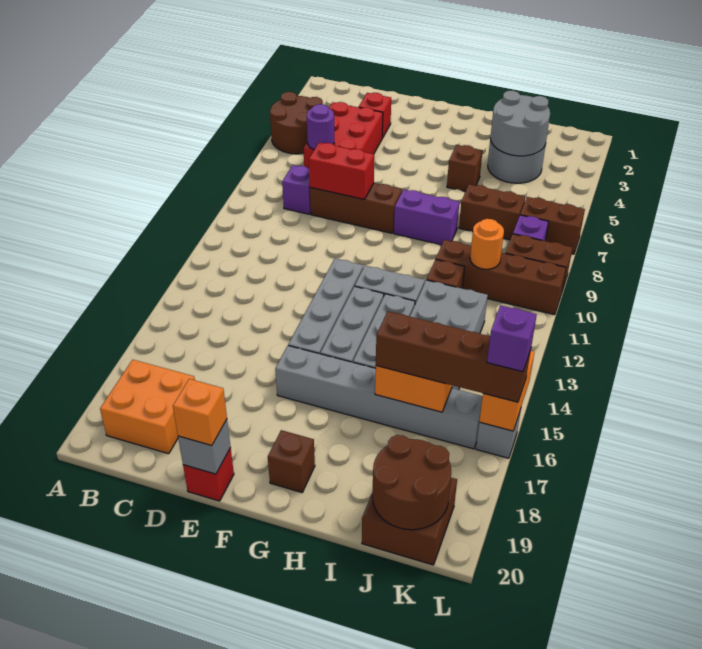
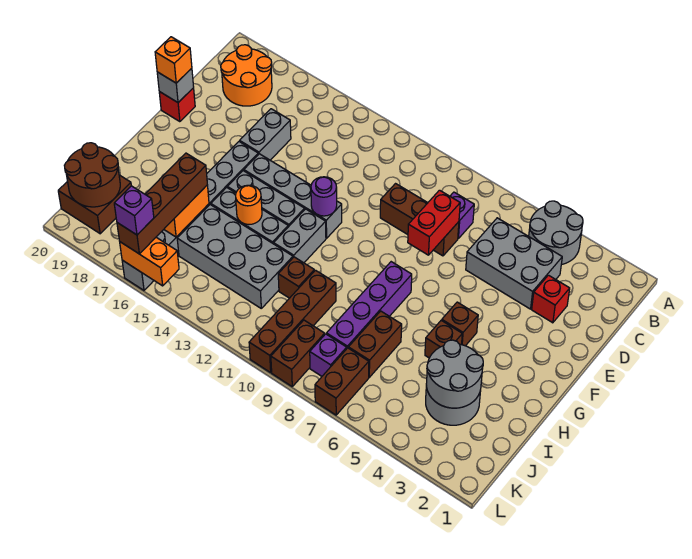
brown 2x2 round brick [270,92,323,154] -> grey 2x2 round brick [529,201,583,265]
orange 2x2 brick [100,360,195,454] -> orange 2x2 round brick [221,45,272,106]
red 2x3 brick [304,102,383,169] -> grey 2x3 brick [466,218,562,309]
purple 1x1 round brick [307,104,334,150] -> purple 1x1 round brick moved to [311,177,337,216]
brown 1x3 brick [310,183,402,233] -> brown 1x3 brick turned to [380,184,459,256]
none -> grey 1x2 brick [240,109,291,160]
purple 1x2 brick [394,190,459,245] -> purple 1x4 brick [327,262,412,348]
brown 1x1 brick [268,430,315,492] -> brown 1x1 brick moved to [442,302,478,346]
orange 1x1 round brick [470,219,504,269] -> orange 1x1 round brick moved to [236,185,262,225]

